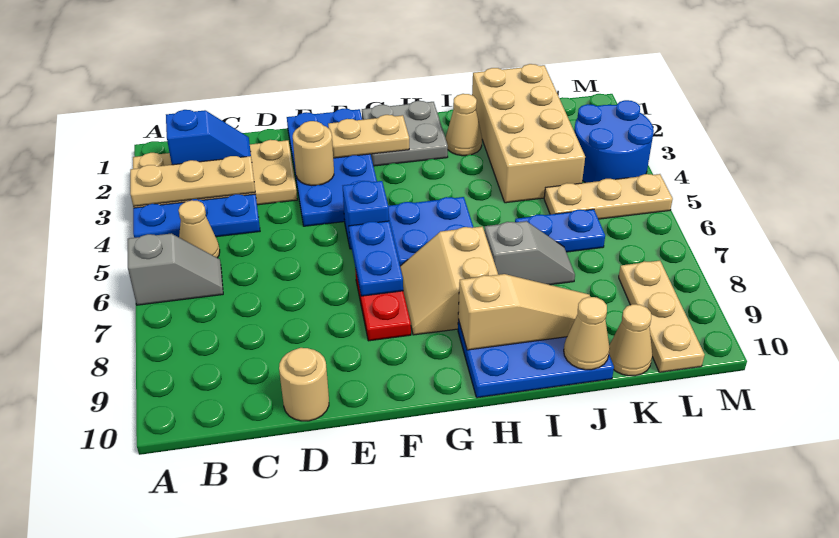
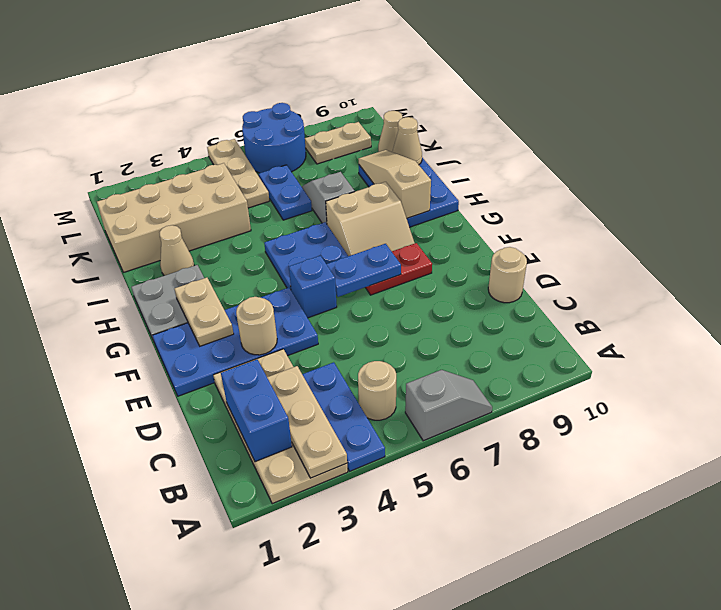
grey 1x2 slope [128,234,223,305] -> grey 1x2 slope turned to [405,370,492,441]
blue 1x2 slope [166,110,251,165] -> blue 1x2 brick [221,360,292,462]
tan 1x1 cone [178,200,220,258] -> tan 1x1 round brick [358,361,396,420]
blue 2x2 round brick [574,100,654,183] -> blue 2x2 round brick moved to [242,103,306,173]
tan 1x3 plate [619,261,705,372] -> tan 1x2 plate [305,122,371,164]

